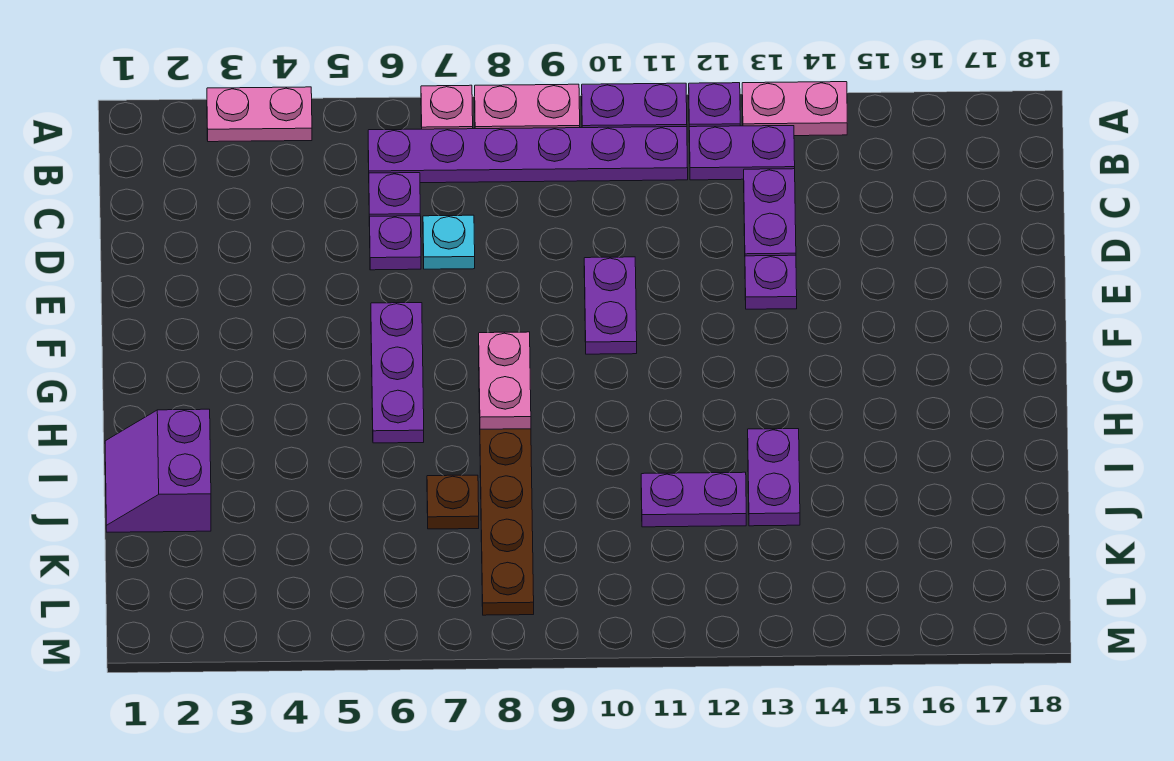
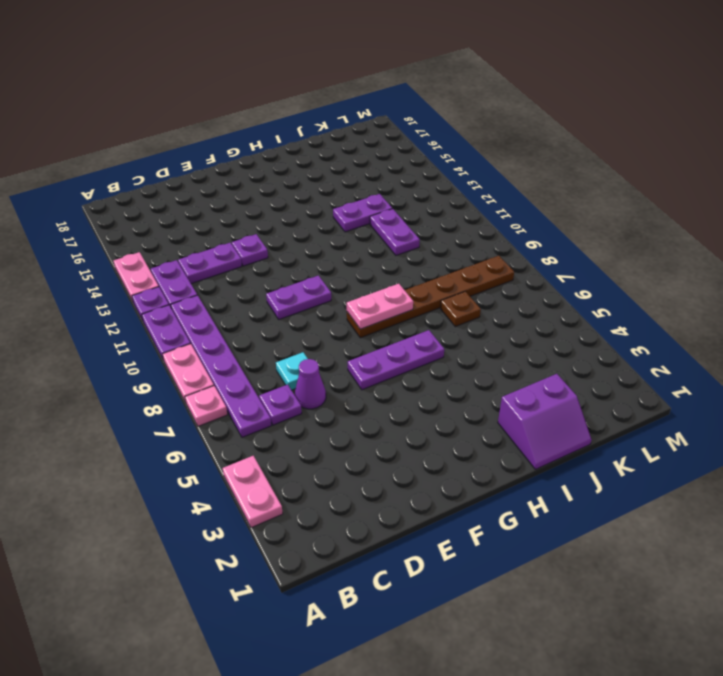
purple 1x1 plate [370,216,421,270] -> purple 1x1 cone [295,359,326,409]

